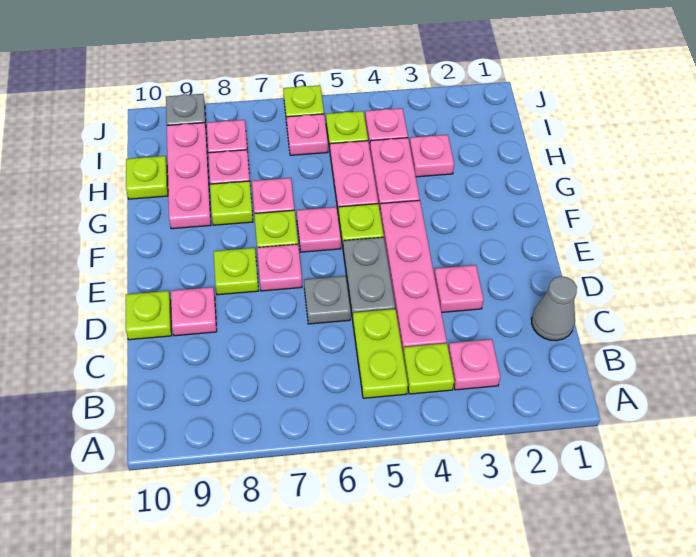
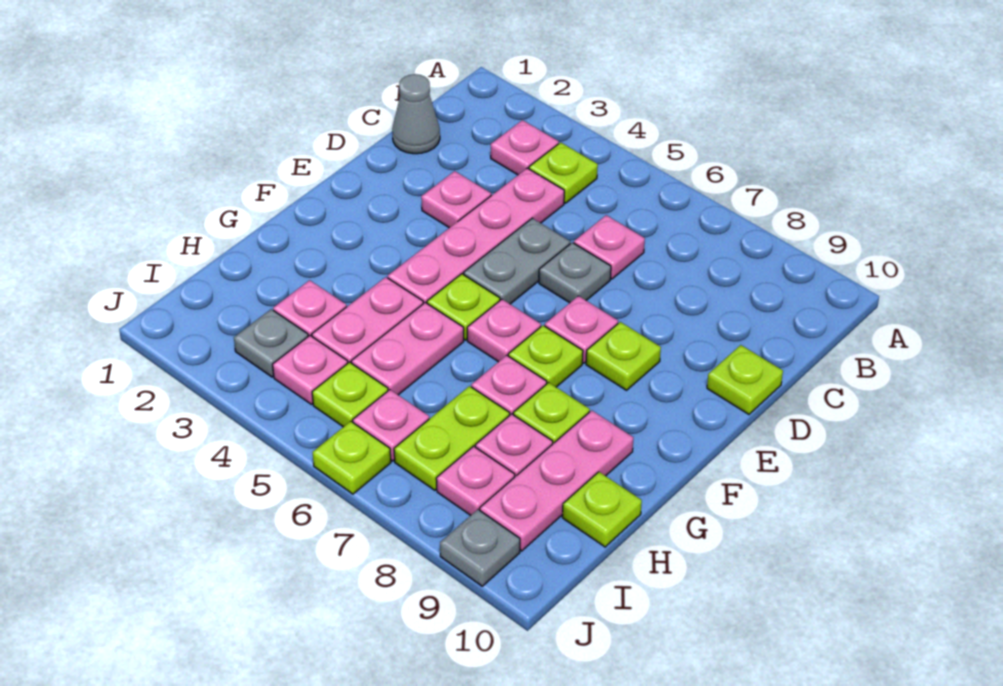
lime 1x2 plate [352,309,408,398] -> lime 1x2 plate moved to [394,386,510,490]
pink 1x1 plate [171,287,217,336] -> pink 1x1 plate moved to [574,215,645,279]
none -> grey 1x1 plate [234,309,308,377]

